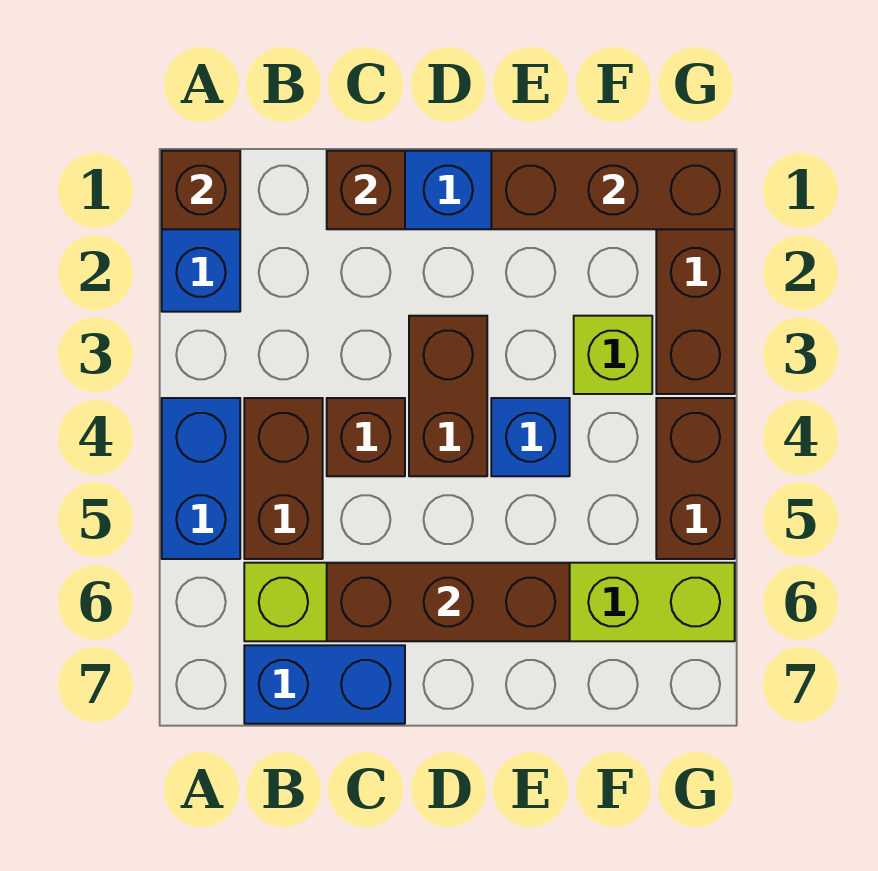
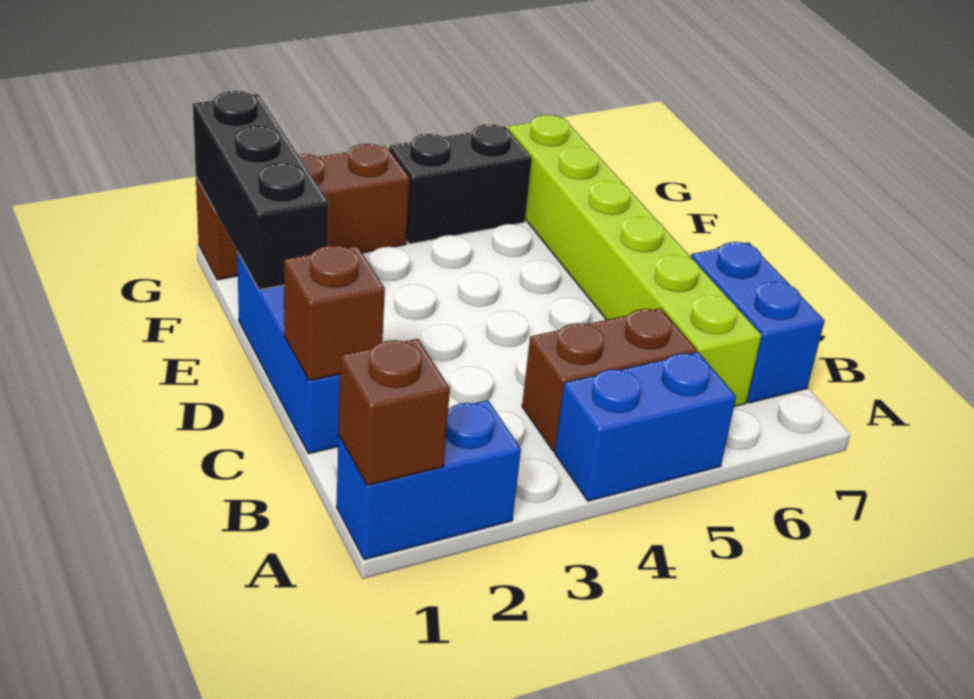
brown 1x1 brick [327,398,405,476] -> none
brown 1x3 brick [327,563,570,641] -> none
brown 1x2 brick [409,316,487,476] -> none
brown 1x3 brick [491,151,735,229] -> black 1x3 brick [193,91,329,290]
blue 1x1 brick [491,398,570,476] -> none
lime 1x1 brick [574,316,652,394] -> none
brown 1x2 brick [656,398,735,559] -> black 1x2 brick [389,124,532,244]

